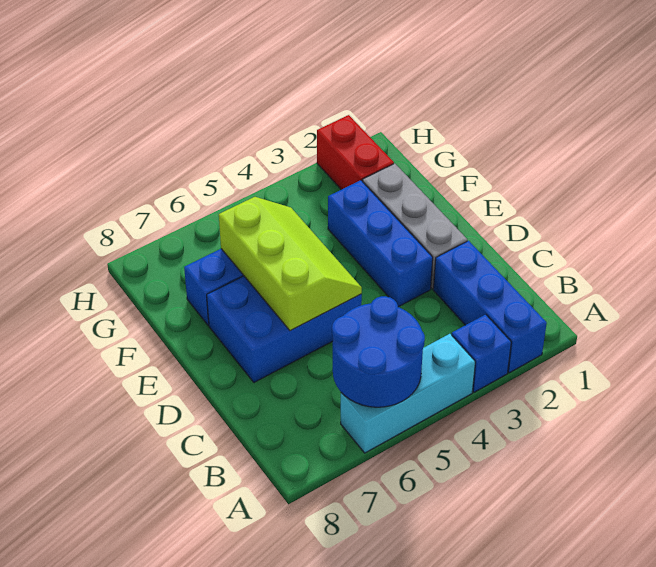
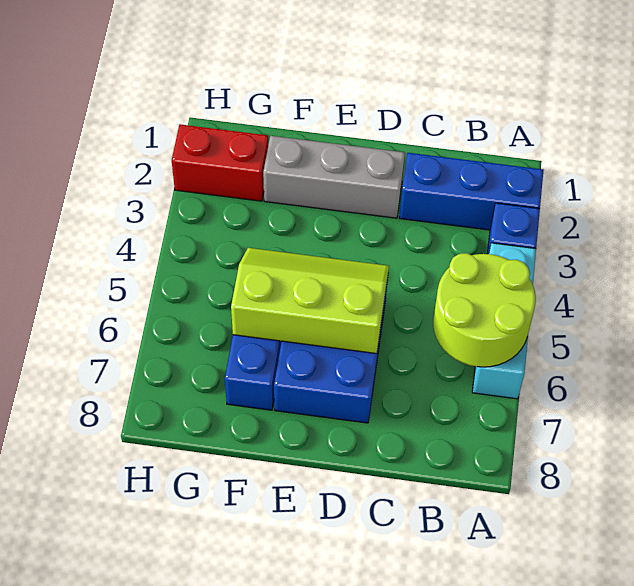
blue 2x2 round brick [332,296,425,407] -> lime 2x2 round brick [433,253,536,367]
blue 1x3 brick [328,180,433,307] -> none

